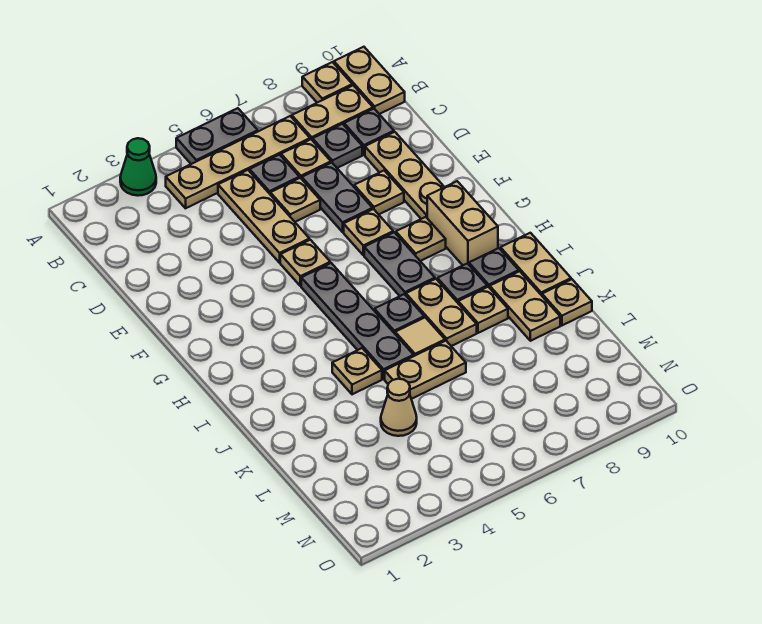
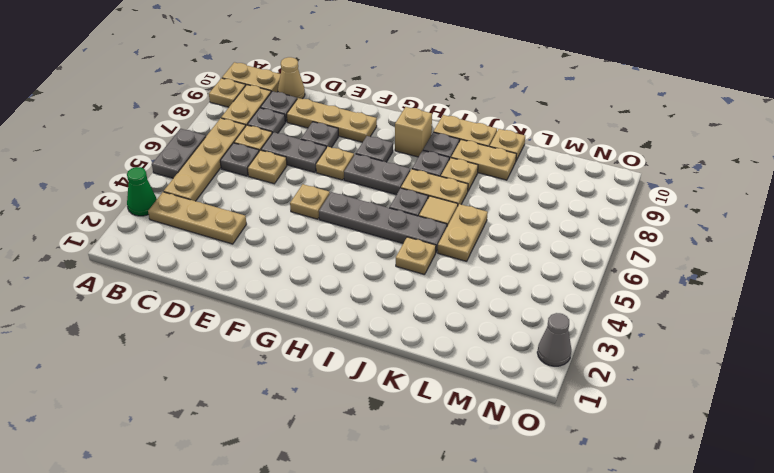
tan 1x3 plate [218,170,309,263] -> tan 1x3 plate moved to [148,192,246,244]
tan 1x1 plate [354,171,404,214] -> grey 1x1 plate [301,122,339,148]
tan 1x1 plate [396,217,446,261] -> grey 1x1 plate [356,136,393,162]
tan 1x2 brick [427,181,498,265] -> tan 1x1 brick [395,107,432,157]
tan 1x1 cone [381,379,417,436] -> tan 1x1 cone moved to [278,57,305,99]
none -> grey 1x1 cone [537,313,571,366]

